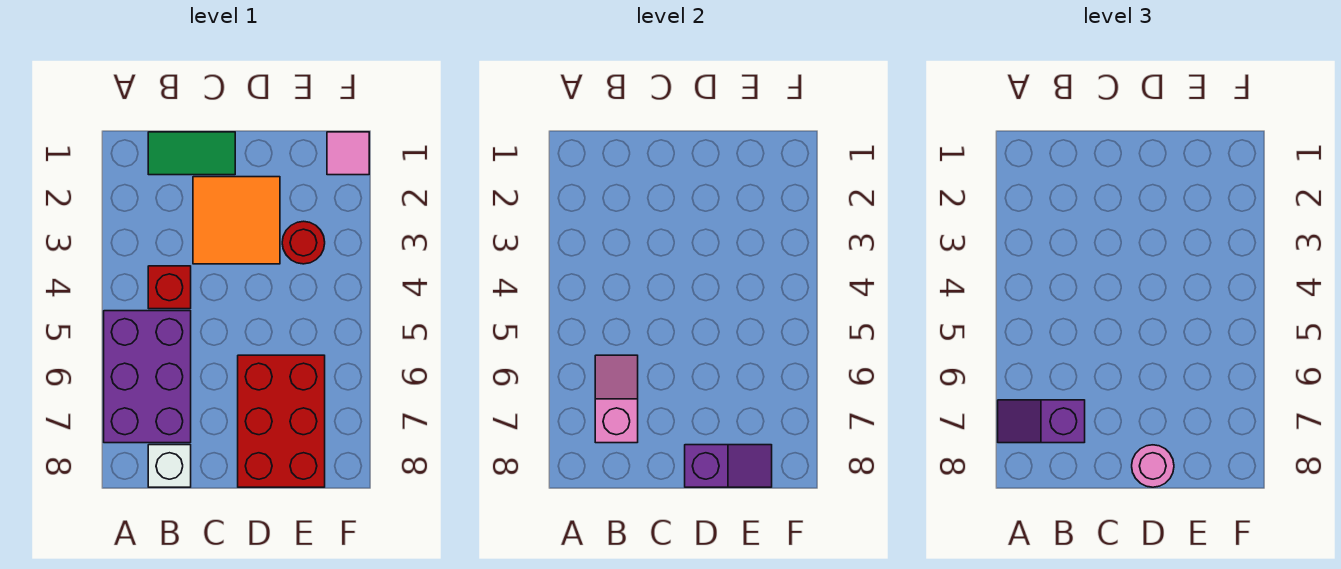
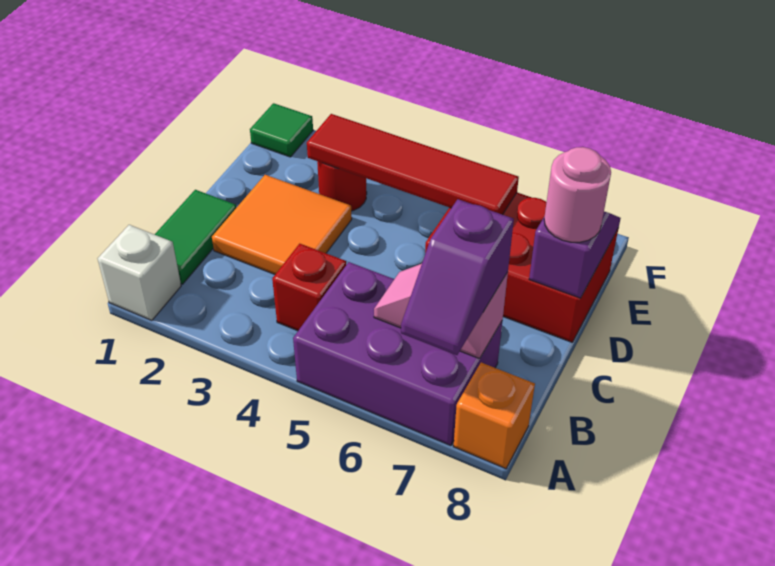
none -> orange 1x1 brick [453,363,535,469]
white 1x1 brick [148,445,191,487] -> white 1x1 brick moved to [98,225,181,320]
none -> red 1x4 tile [307,114,519,215]
pink 1x1 tile [327,132,369,175] -> green 1x1 tile [250,103,313,157]

